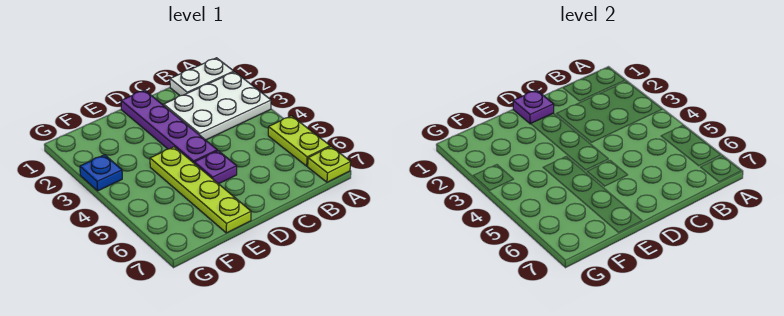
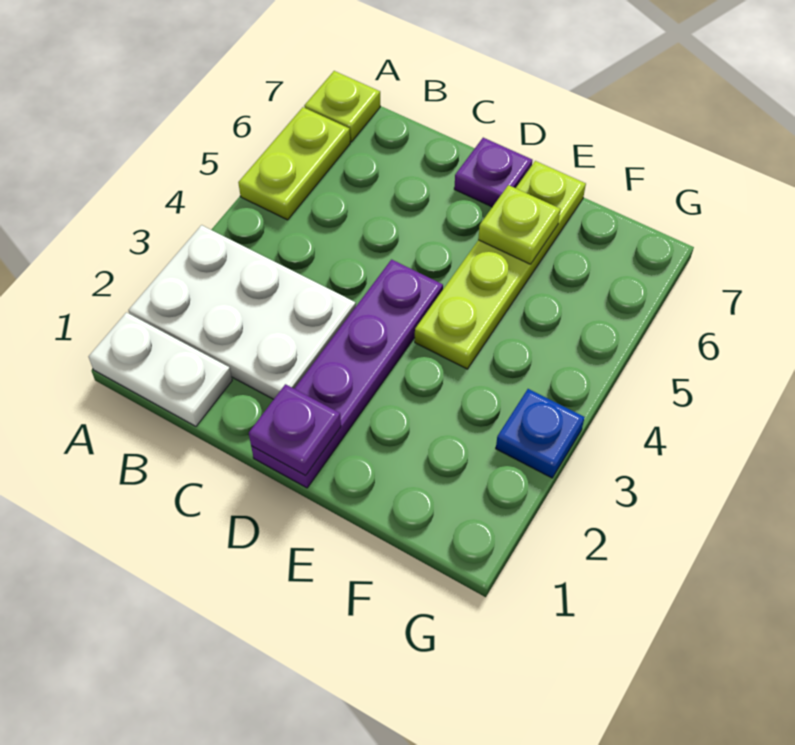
purple 1x1 plate [194,151,237,184] -> purple 1x1 plate moved to [454,138,533,207]
none -> lime 1x1 plate [478,185,561,264]

